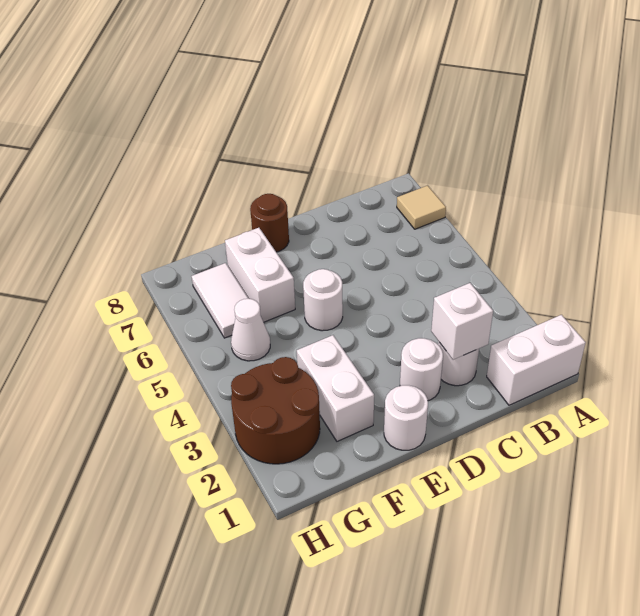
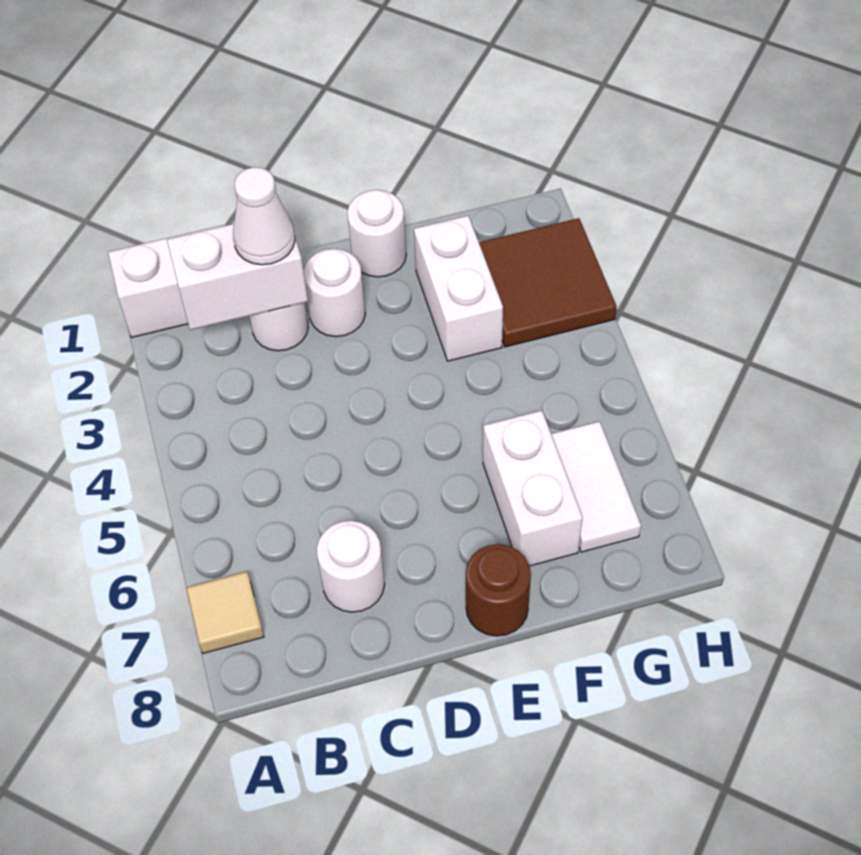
white 1x1 brick [431,283,493,360] -> white 1x2 brick [167,211,308,330]
white 1x1 round brick [303,269,343,331] -> white 1x1 round brick moved to [317,521,385,612]
brown 2x2 round brick [231,357,320,464] -> brown 2x2 tile [479,218,617,347]
white 1x1 cone [231,299,270,361] -> white 1x1 cone moved to [233,167,295,265]

